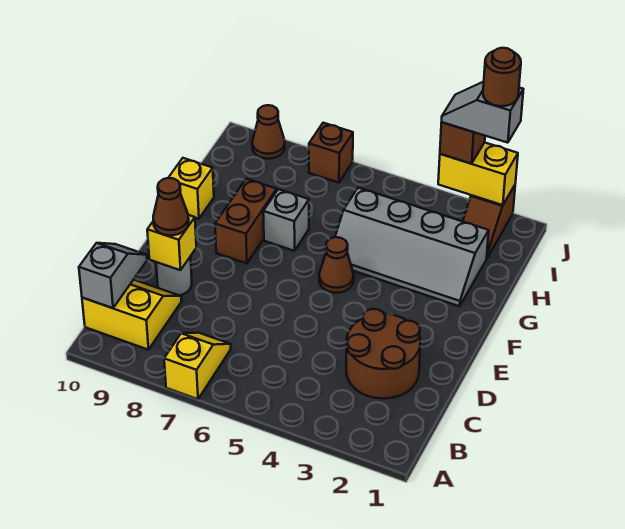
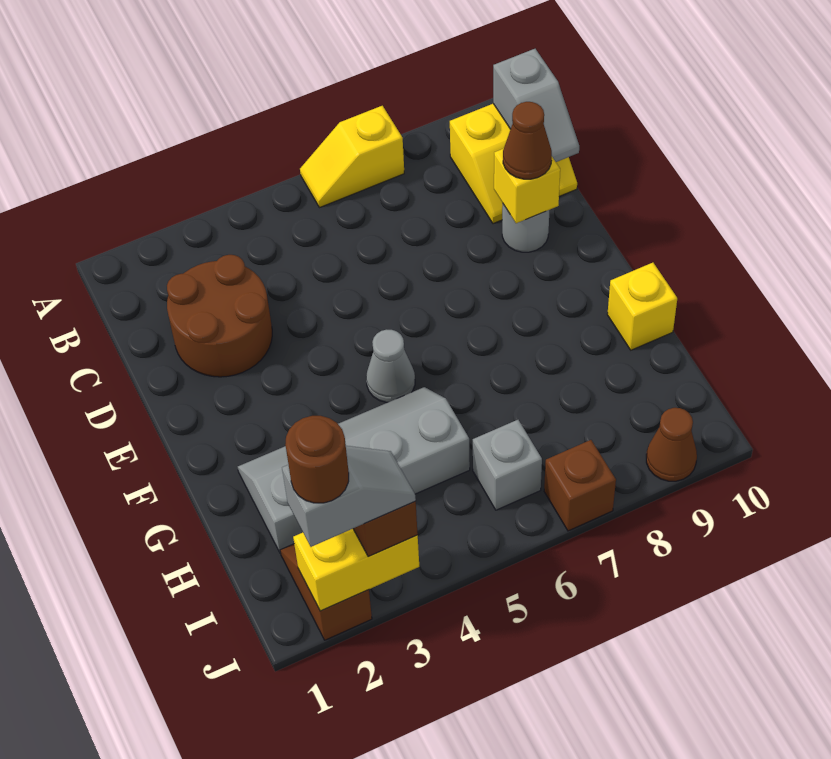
yellow 1x2 slope [164,333,231,399] -> yellow 1x2 slope turned to [300,106,404,208]
brown 1x1 cone [319,237,354,293] -> grey 1x1 cone [366,330,415,402]
brown 1x2 brick [215,179,277,263] -> none
grey 1x1 brick [263,189,309,251] -> grey 1x1 brick moved to [473,420,542,510]

